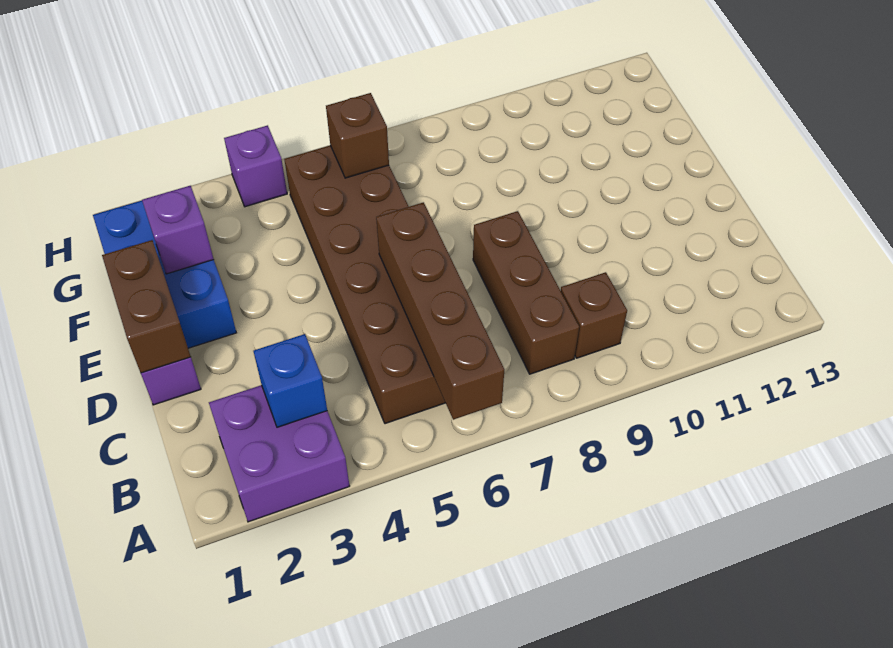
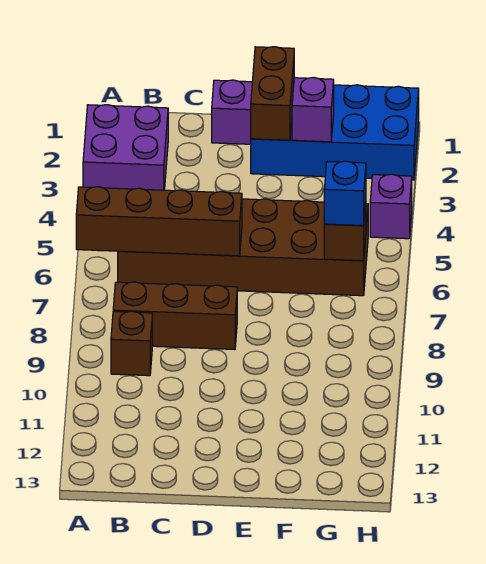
blue 1x1 brick [253,334,327,427] -> blue 1x1 brick moved to [324,161,366,226]
brown 1x2 brick [102,240,191,373] -> brown 1x2 brick turned to [251,47,294,140]
blue 2x3 brick [93,201,236,348] -> blue 2x4 brick [251,85,419,180]

